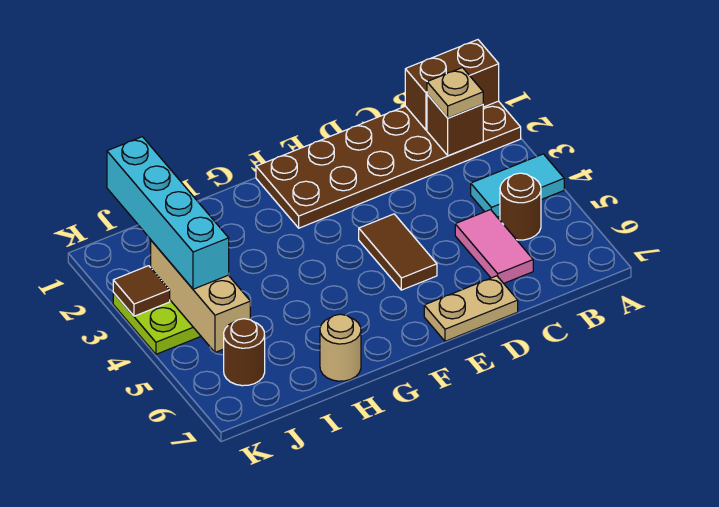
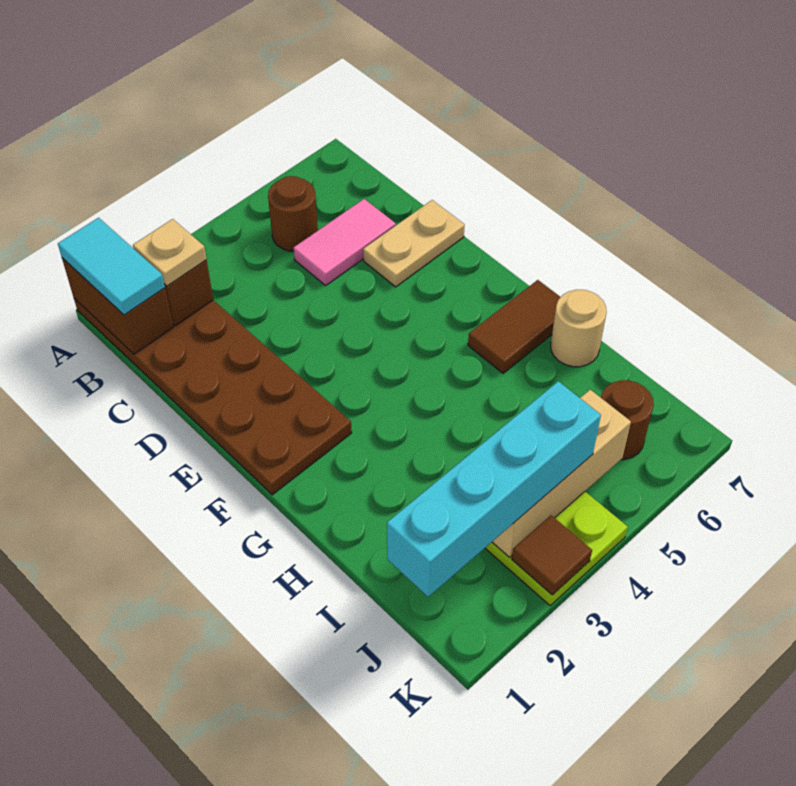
cyan 1x2 tile [471,154,564,217] -> cyan 1x2 tile moved to [58,218,165,315]
tan 1x2 plate [424,276,518,341] -> tan 1x2 plate turned to [363,200,465,287]
brown 1x2 tile [359,214,437,290] -> brown 1x2 tile moved to [468,280,560,373]

